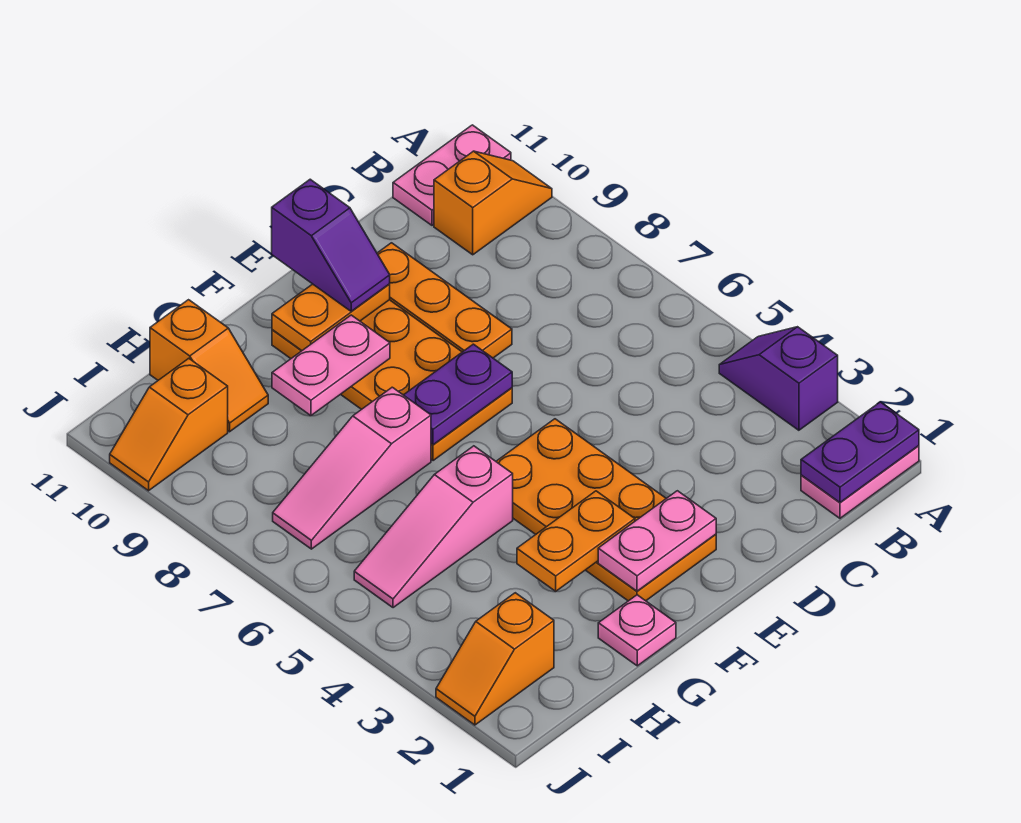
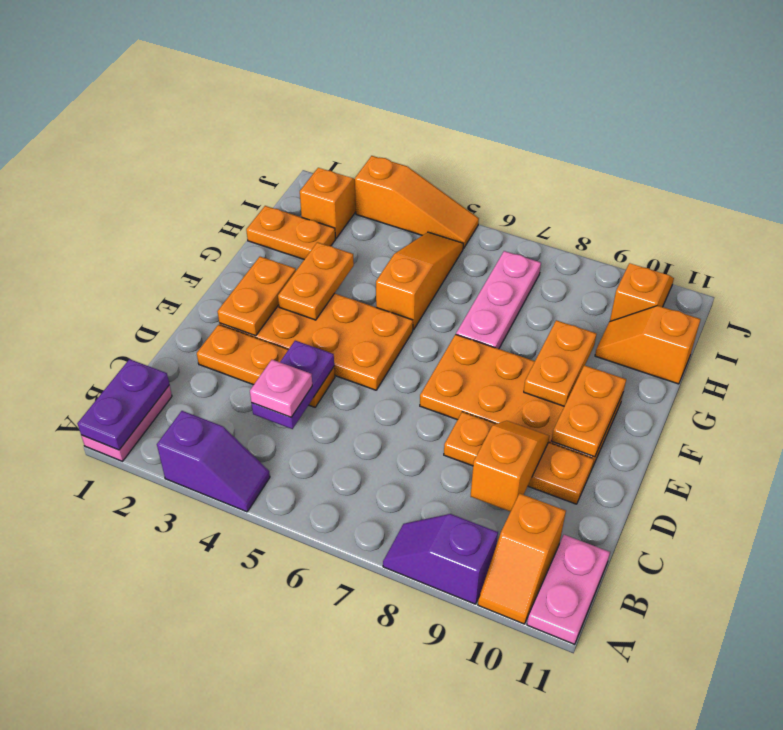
none -> orange 1x2 slope [471,421,549,512]
none -> orange 1x3 plate [197,325,335,407]
pink 1x2 plate [598,491,716,591] -> orange 1x2 plate [217,257,296,336]
purple 1x2 plate [404,344,512,445] -> purple 1x2 plate moved to [251,341,334,429]
purple 1x2 slope [272,179,390,311] -> purple 1x2 slope moved to [383,514,498,604]
pink 1x2 plate [272,315,390,416] -> orange 1x2 plate [524,320,596,406]
pink 1x1 plate [598,595,676,666] -> pink 1x1 plate moved to [250,360,312,417]
pink 1x3 slope [354,446,513,608] -> orange 1x3 slope [376,232,463,330]
pink 1x3 slope [273,387,431,549] -> pink 1x3 plate [456,251,541,349]
none -> orange 1x2 plate [246,206,335,259]
none -> orange 1x3 slope [355,156,479,248]

